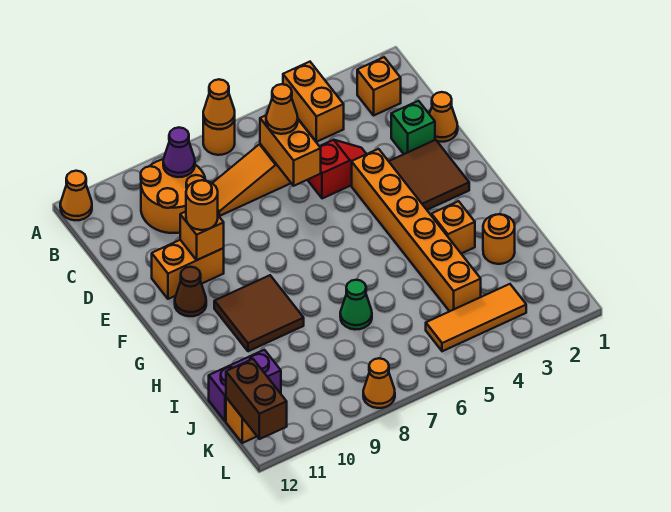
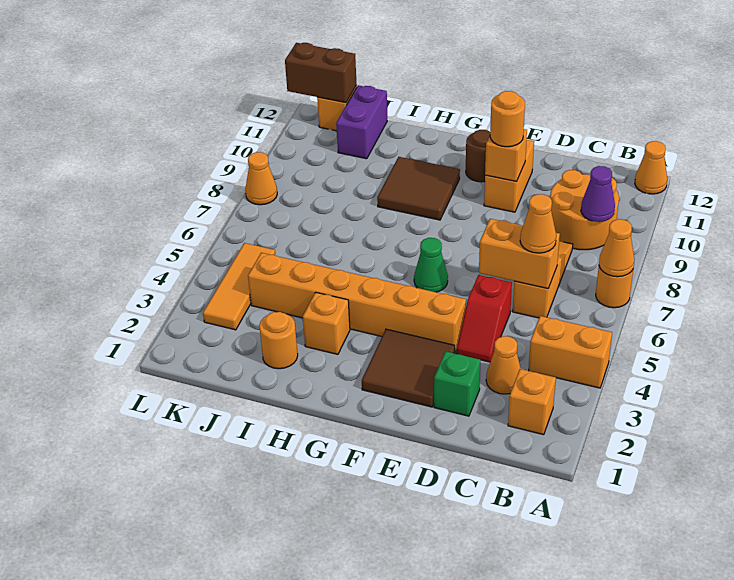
orange 1x1 cone [430,92,458,142] -> orange 1x1 cone moved to [486,336,521,394]
brown 1x1 cone [175,267,206,316] -> brown 1x1 round brick [466,130,490,182]
green 1x1 cone [340,280,372,329] -> green 1x1 cone moved to [414,238,448,292]

